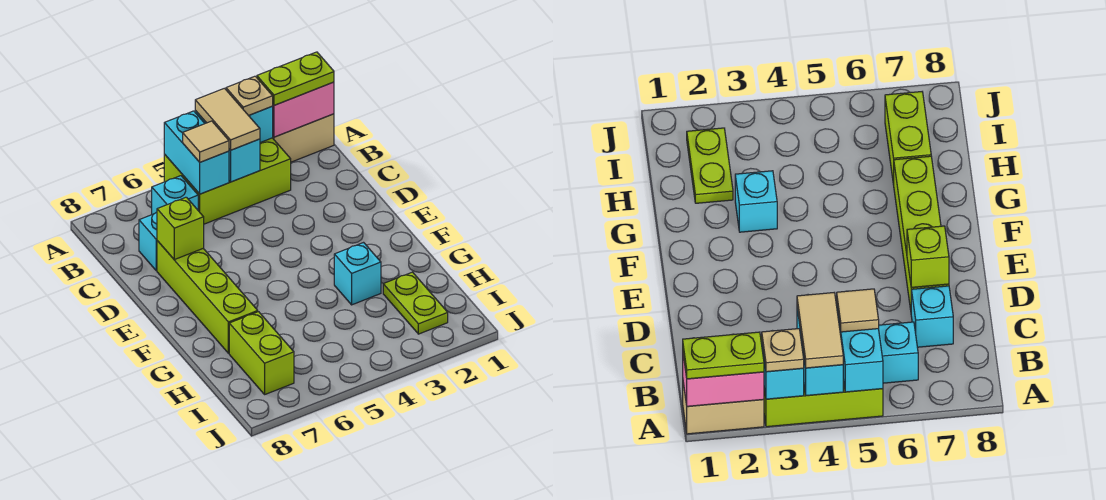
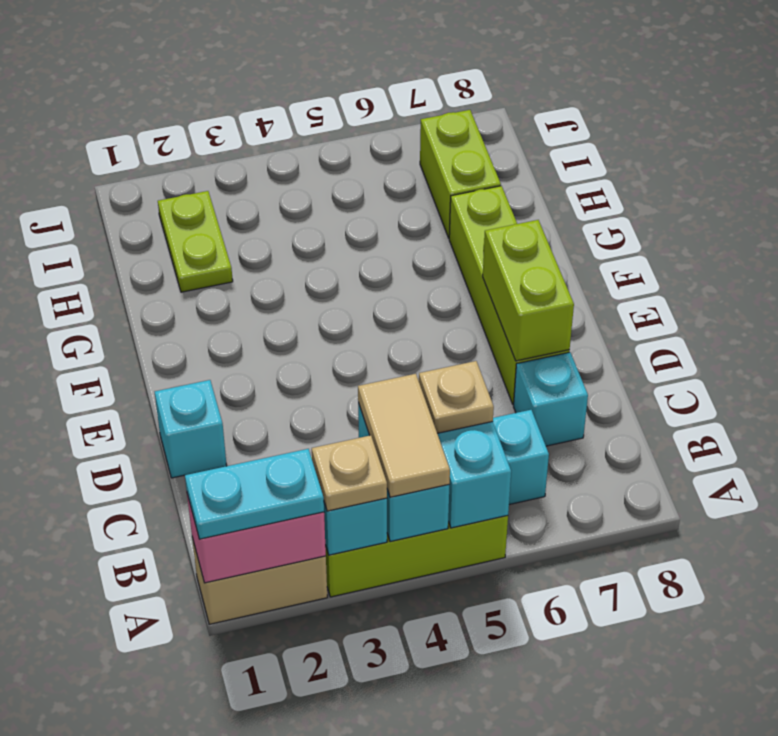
lime 1x2 plate [257,52,334,105] -> cyan 1x2 plate [185,449,324,539]
tan 1x1 tile [183,121,229,162] -> tan 1x1 plate [419,361,494,433]
lime 1x1 brick [157,197,204,260] -> lime 1x2 brick [483,220,574,361]
cyan 1x1 brick [334,243,381,305] -> cyan 1x1 brick moved to [155,380,227,478]

